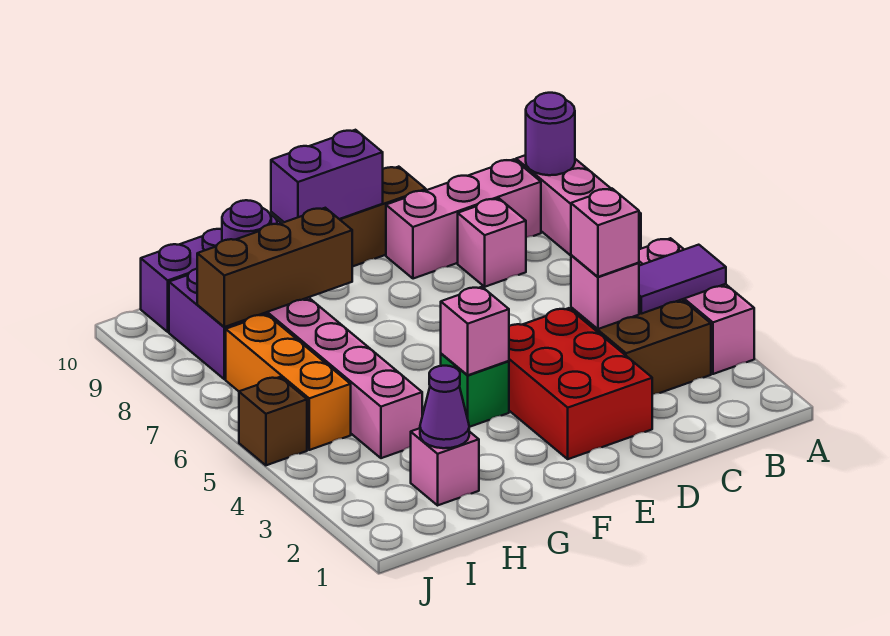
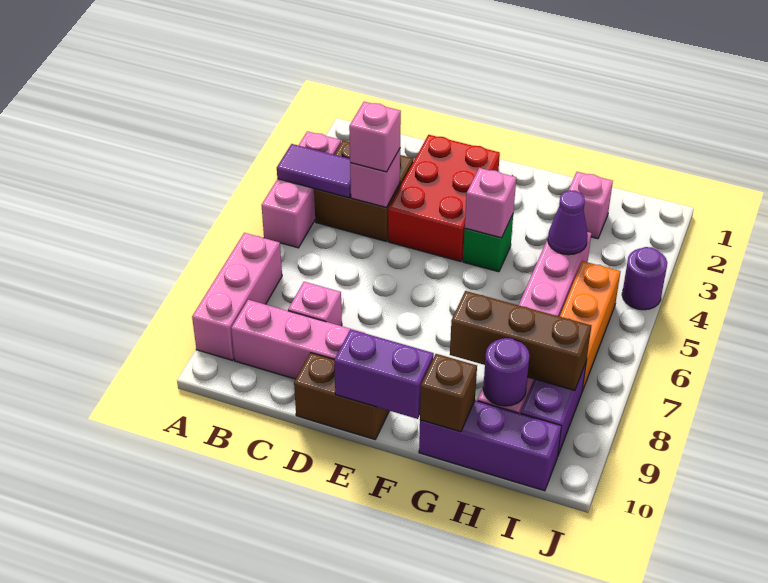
purple 1x1 round brick [526,93,575,175] -> purple 1x1 round brick moved to [622,247,667,310]
purple 1x1 cone [420,366,469,448] -> purple 1x1 cone moved to [548,190,588,255]
brown 1x1 brick [239,377,307,465] -> brown 1x1 brick moved to [420,354,477,432]

